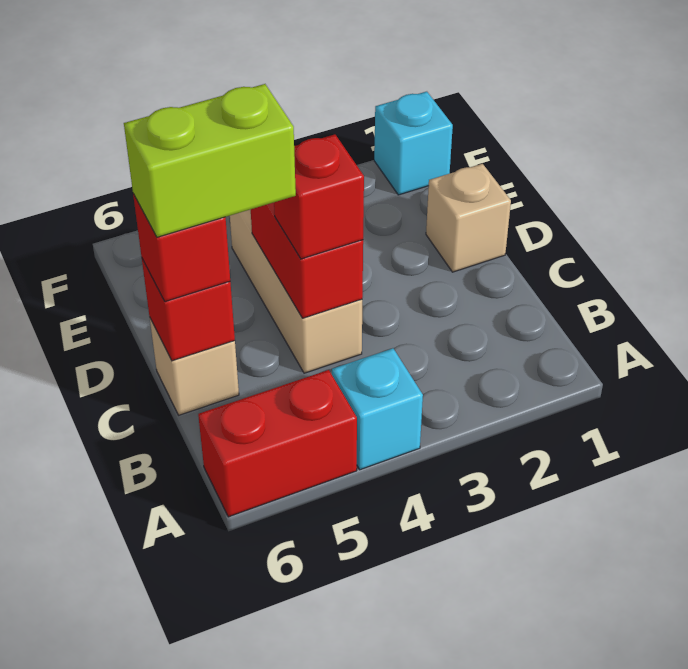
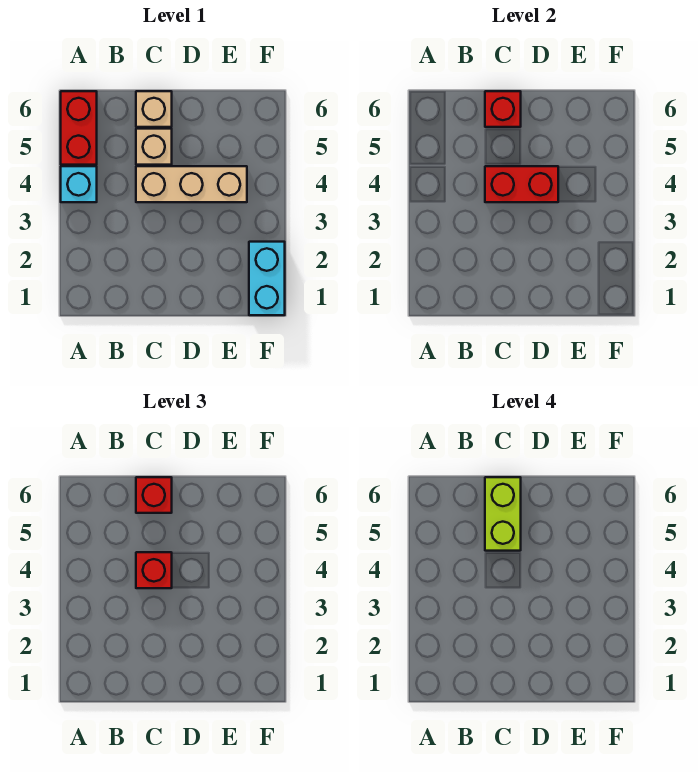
tan 1x1 brick [426,164,511,272] -> tan 1x1 brick moved to [136,129,172,165]
cyan 1x1 brick [374,92,453,195] -> cyan 1x2 brick [249,242,285,315]

